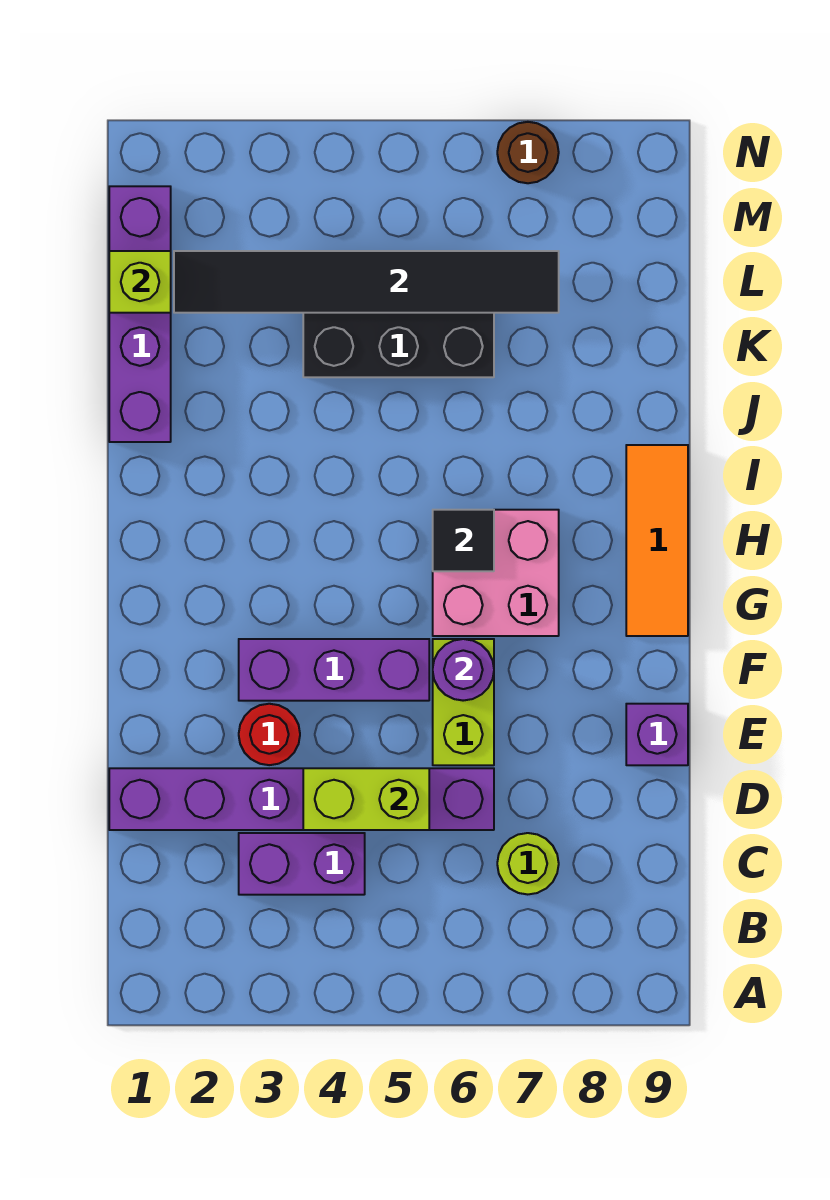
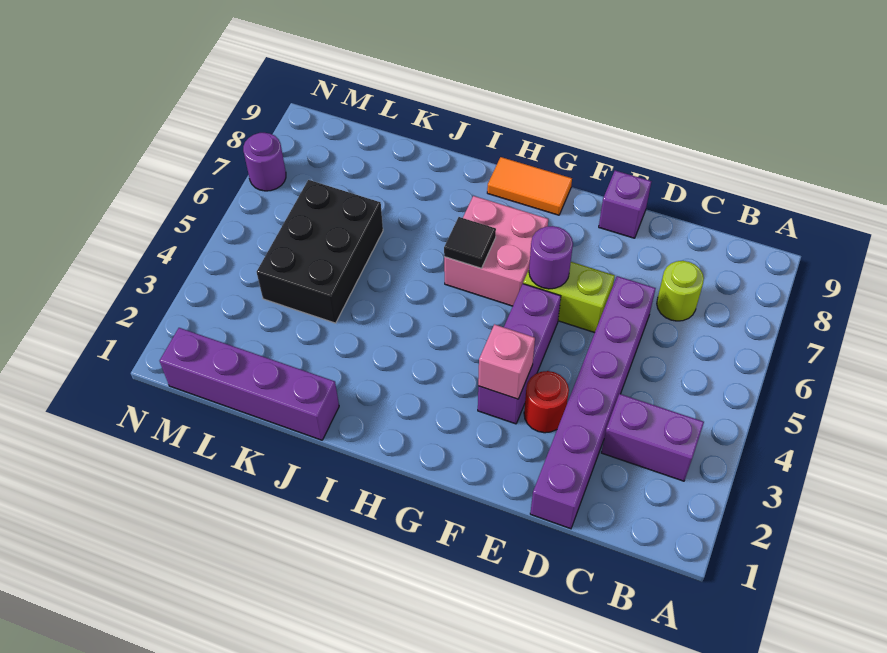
purple 1x2 brick [239,833,365,895] -> purple 1x2 brick turned to [601,394,704,481]
lime 1x2 brick [303,768,429,830] -> none
none -> pink 1x1 brick [478,324,535,399]
orange 1x3 tile [626,445,688,636] -> orange 1x2 tile [487,157,572,215]
lime 1x1 brick [109,251,171,313] -> none
black 1x6 tile [174,251,559,313] -> none
brown 1x1 round brick [497,122,559,183] -> purple 1x1 round brick [243,133,286,191]

